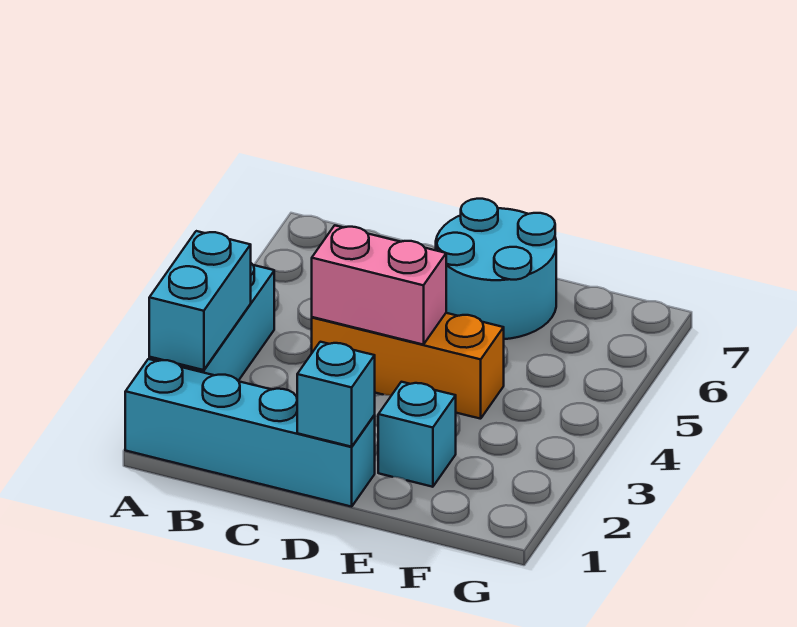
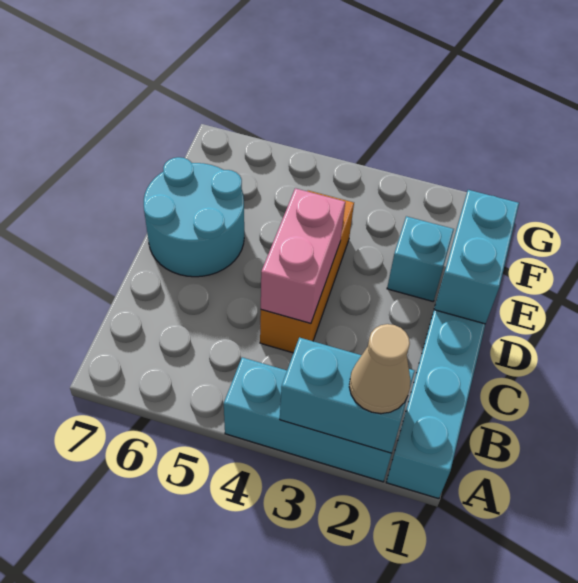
none -> tan 1x1 cone [349,324,411,414]
cyan 1x1 brick [297,342,375,447] -> cyan 1x2 brick [434,190,519,324]

